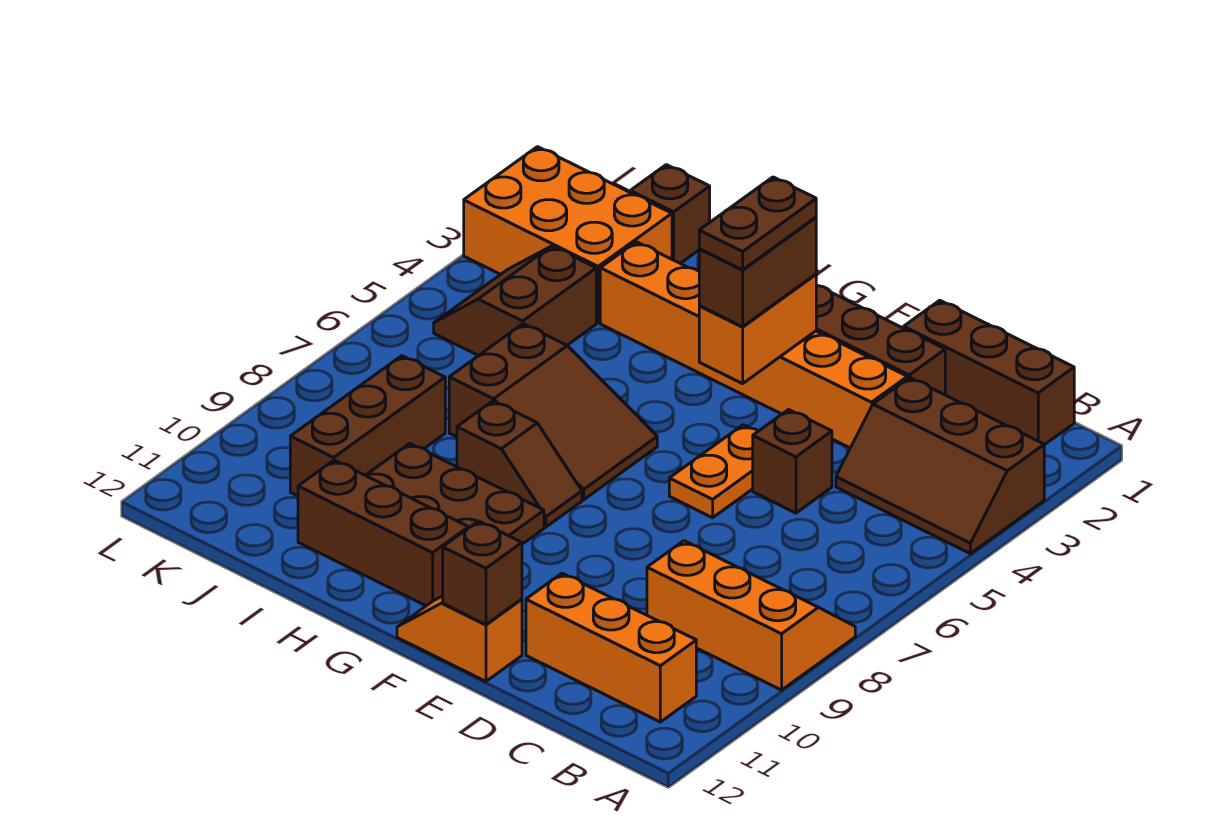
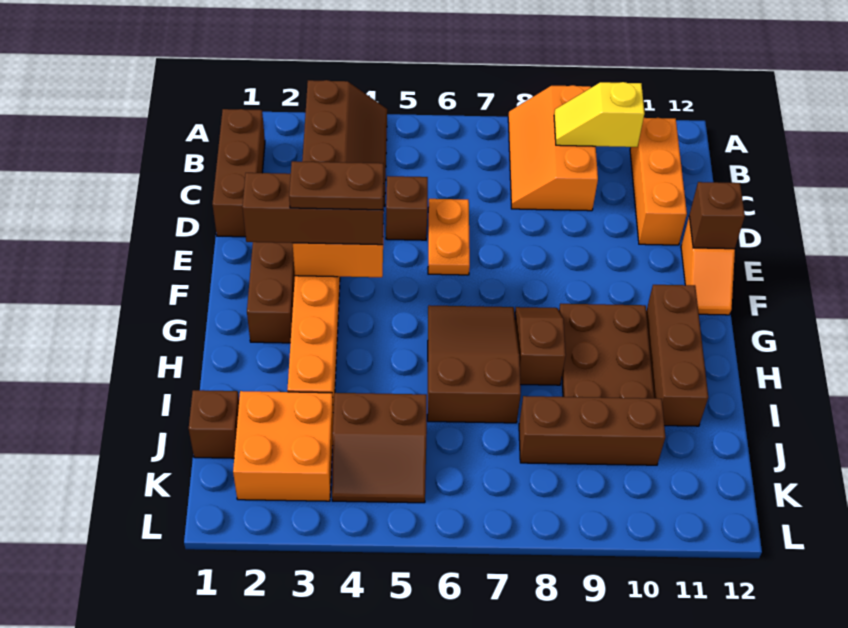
none -> yellow 1x2 slope [554,82,644,147]
orange 1x2 plate [669,425,758,518] -> orange 1x2 plate turned to [428,199,470,275]
brown 1x2 brick [699,217,816,327] -> brown 1x3 brick [242,173,384,245]
orange 2x3 brick [464,147,672,323] -> orange 2x2 brick [233,391,333,501]

